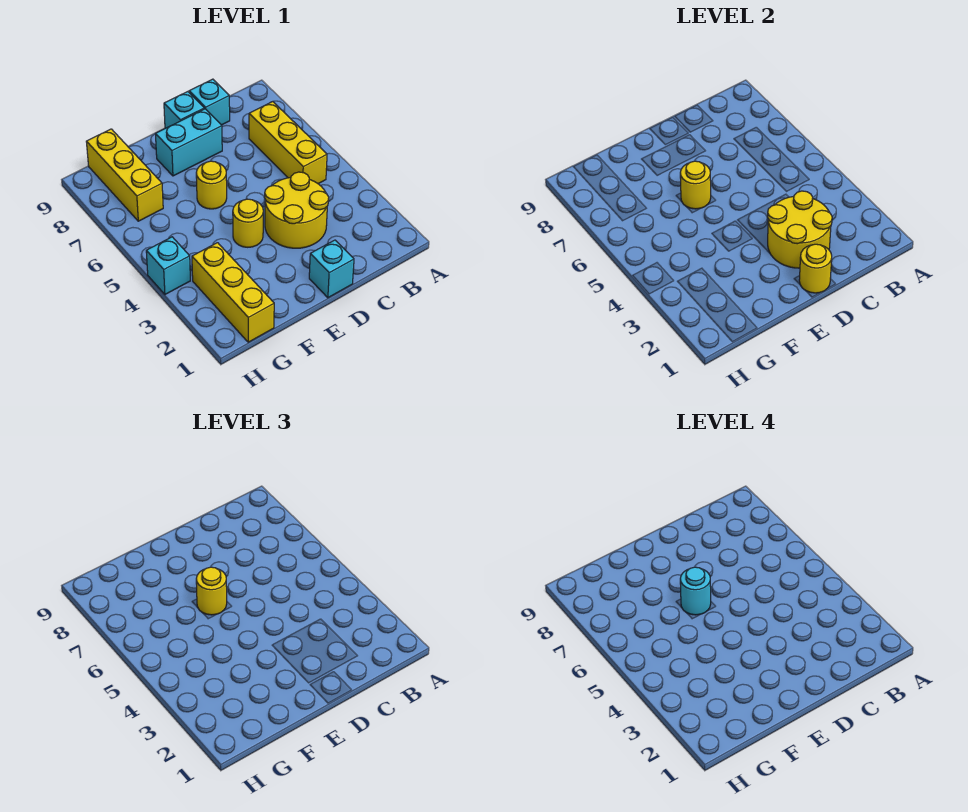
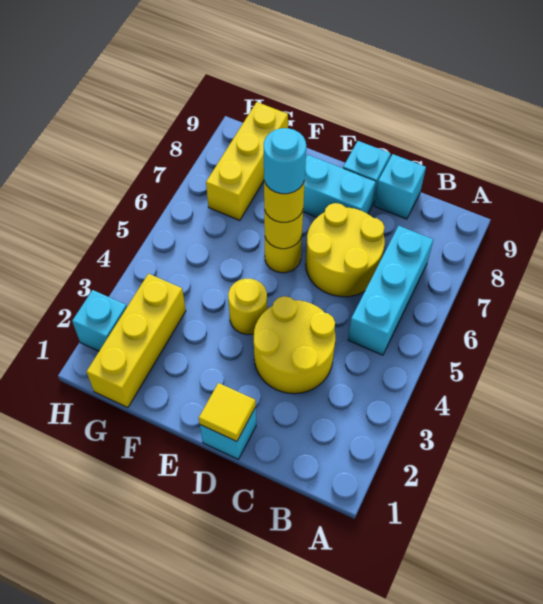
yellow 1x3 brick [249,102,327,184] -> cyan 1x3 brick [348,226,433,355]
yellow 2x2 round brick [768,191,832,268] -> yellow 2x2 round brick moved to [305,203,385,297]
yellow 1x1 round brick [799,244,832,293] -> yellow 1x1 tile [199,383,256,441]
cyan 1x1 brick [146,237,190,294] -> cyan 1x1 brick moved to [72,290,127,351]

